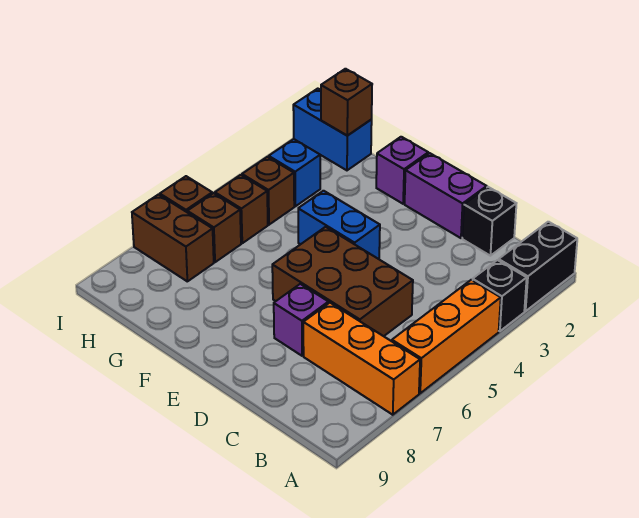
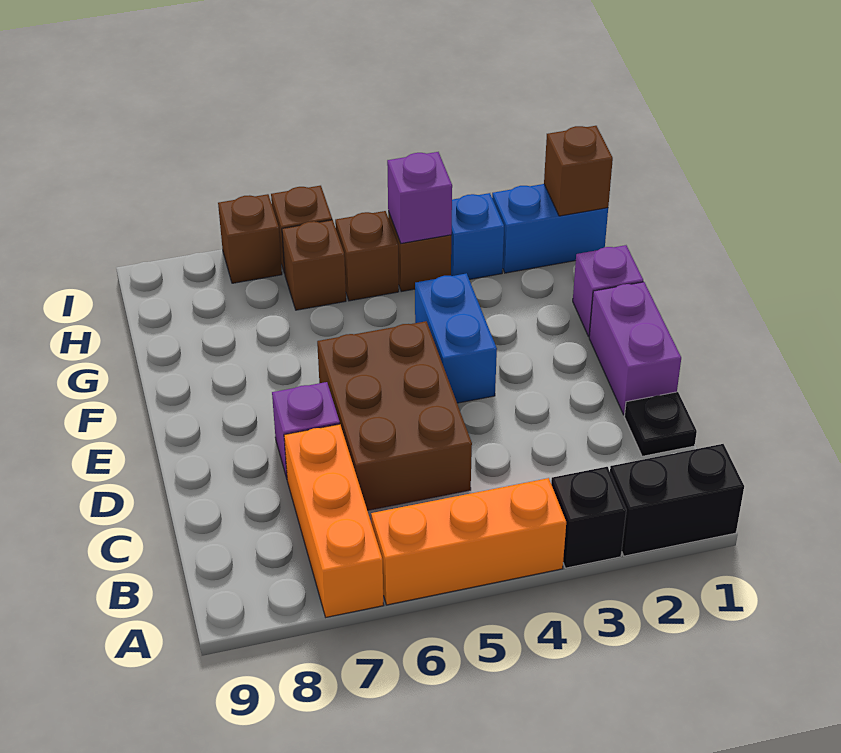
black 1x1 brick [462,187,516,256] -> black 1x1 plate [624,392,697,456]
blue 1x2 brick [293,89,372,170] -> blue 1x2 brick turned to [492,184,608,273]
none -> purple 1x1 brick [387,152,452,243]
brown 1x2 brick [132,195,214,281] -> brown 1x1 brick [218,194,282,283]

